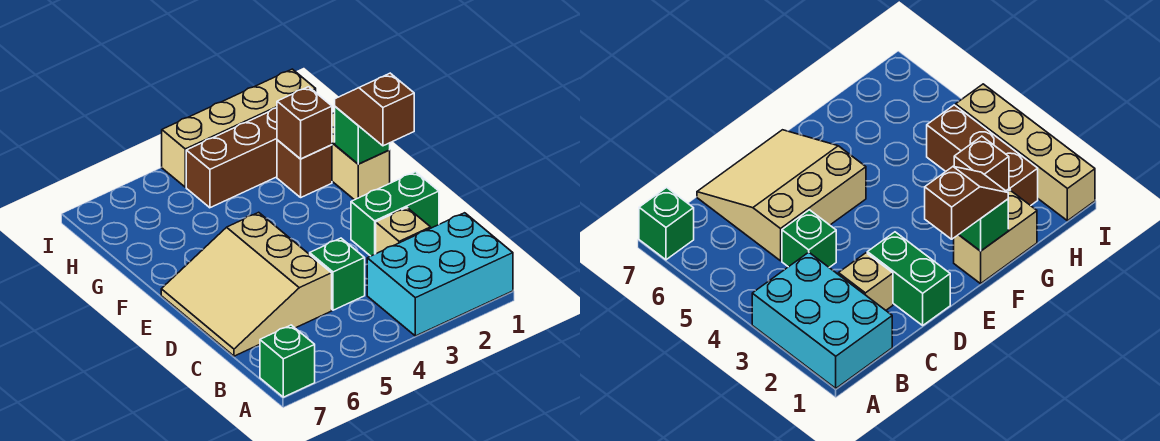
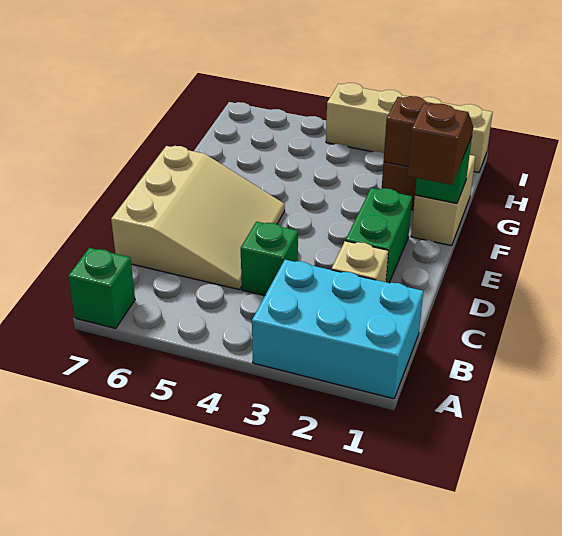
tan 3x3 slope [161,212,332,356] -> tan 3x3 slope turned to [111,146,285,290]
green 1x2 brick [351,172,439,256] -> green 1x2 brick turned to [346,188,412,283]
brown 1x3 brick [186,108,277,208] -> none

